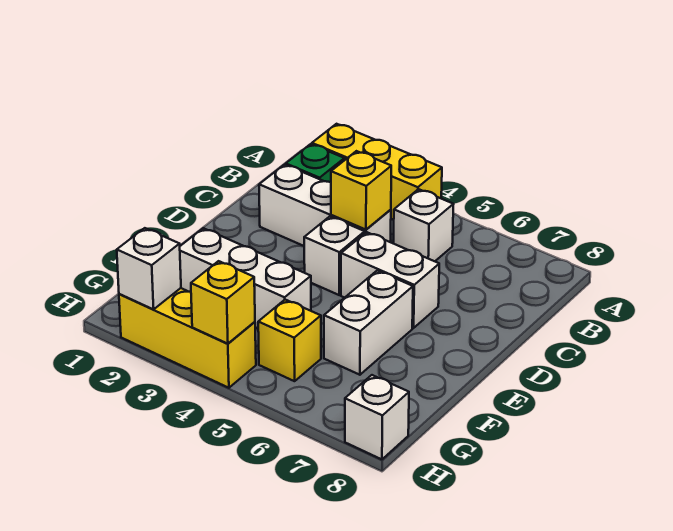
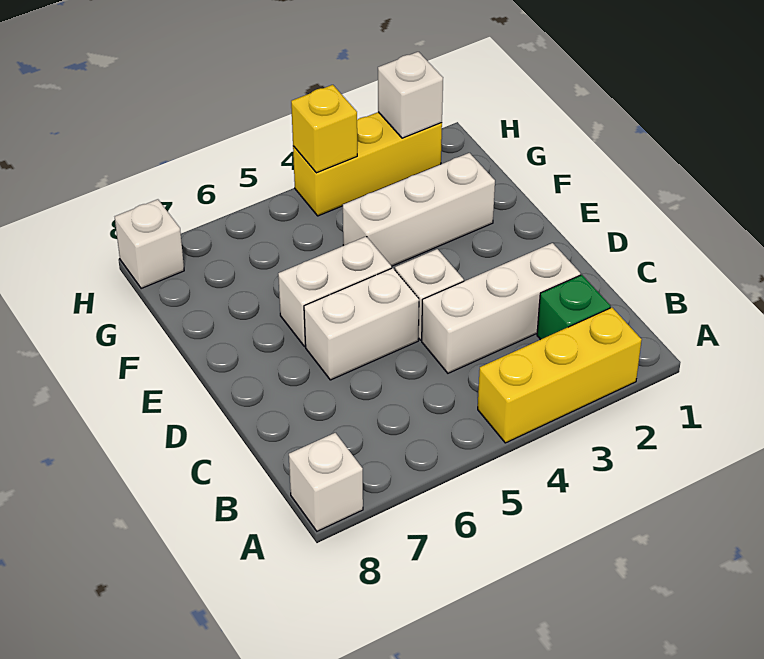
white 1x1 brick [394,189,454,261] -> white 1x1 brick moved to [289,433,363,531]
yellow 1x1 brick [331,151,391,230] -> none
white 1x2 brick [324,271,413,375] -> white 1x2 brick turned to [278,236,392,347]
yellow 1x1 brick [258,300,321,381] -> none

